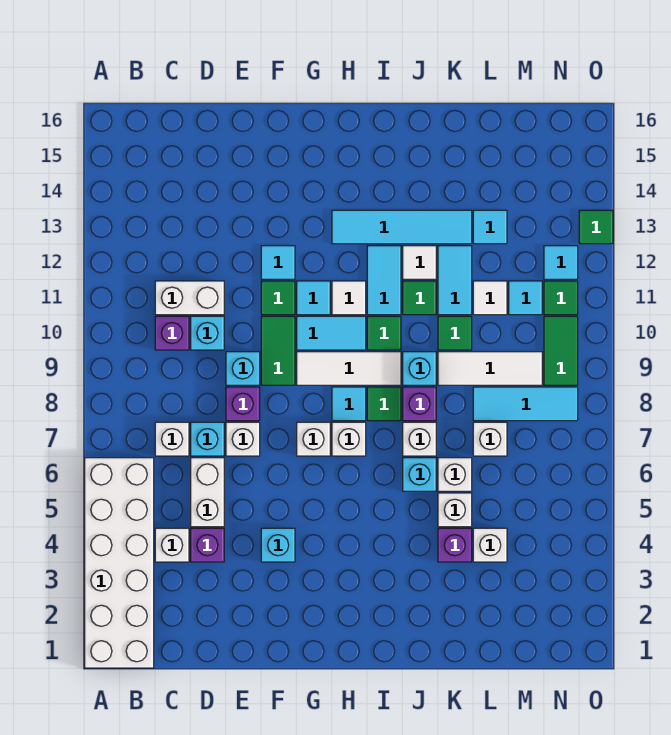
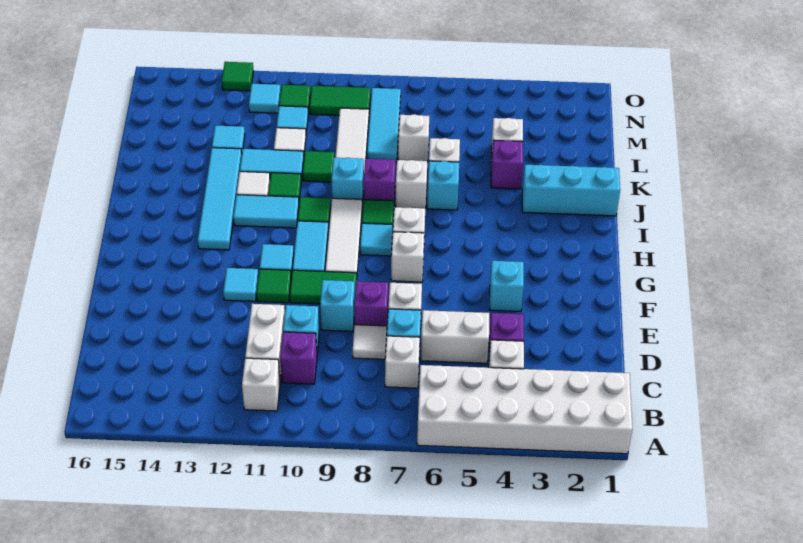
white 1x1 tile [332,281,366,315] -> white 1x1 tile moved to [353,325,387,359]
none -> cyan 1x3 brick [522,165,620,216]
white 1x1 brick [438,493,472,527] -> white 1x1 brick moved to [242,358,280,411]

